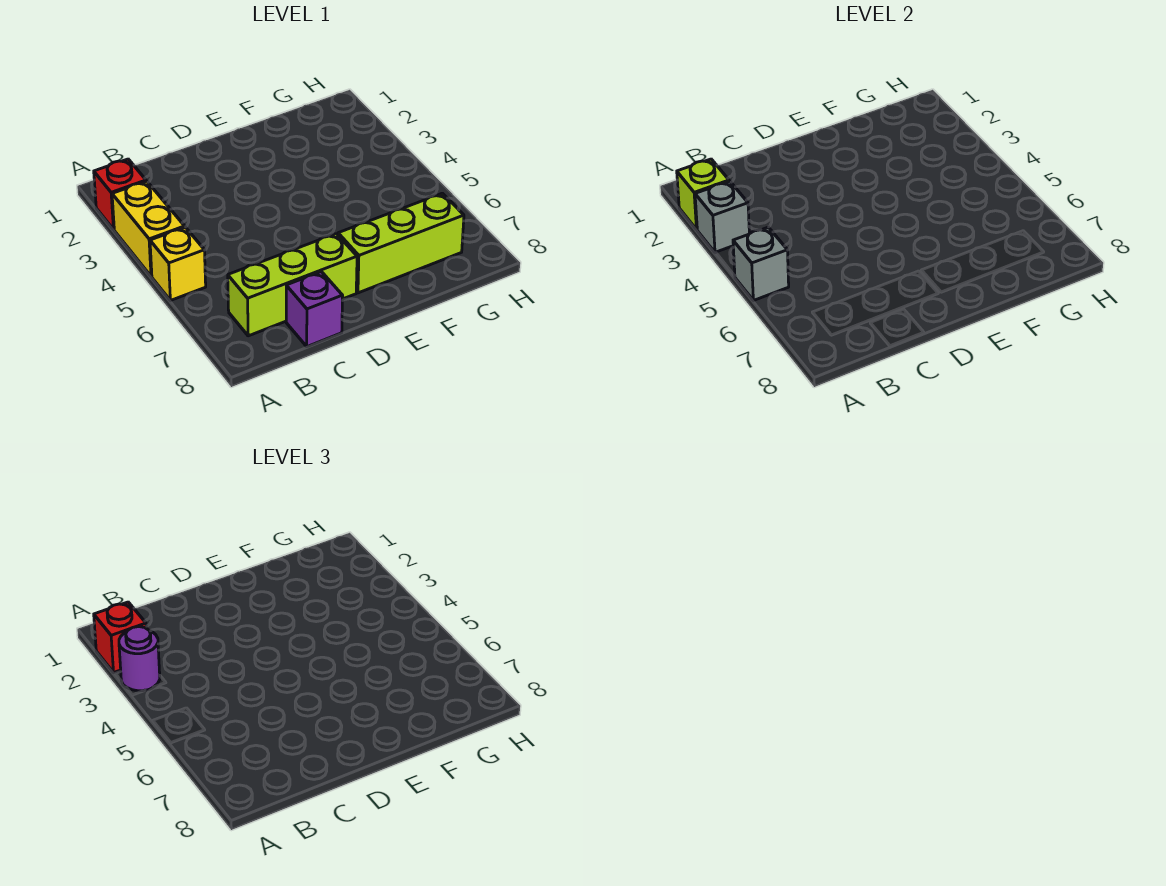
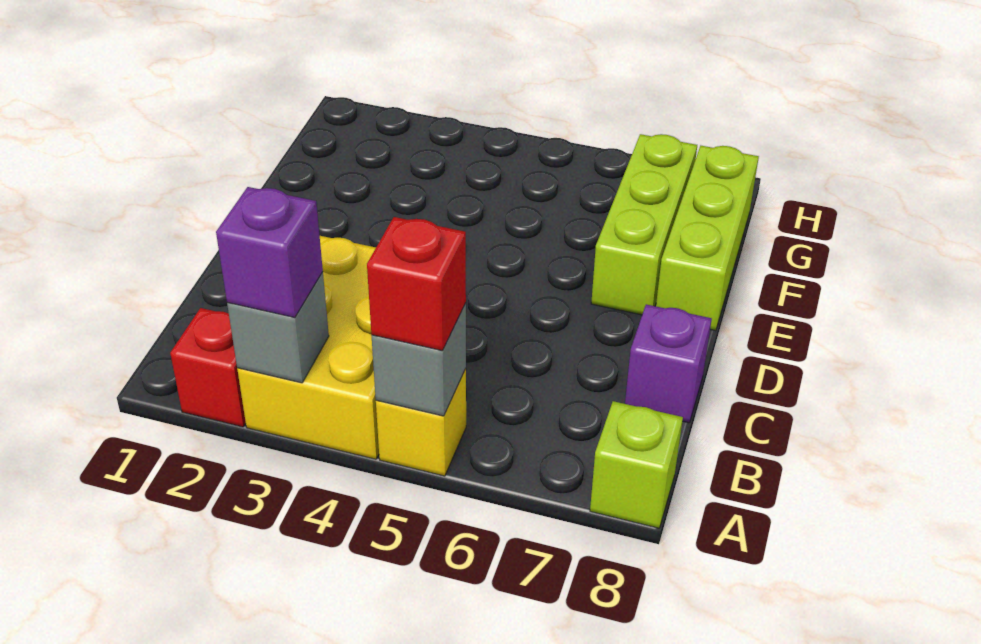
lime 1x1 brick [677,159,729,229] -> lime 1x1 brick moved to [590,401,683,528]
red 1x1 brick [94,602,146,672] -> red 1x1 brick moved to [367,217,466,350]
yellow 1x2 brick [112,181,185,276] -> yellow 2x3 brick [237,236,379,459]
purple 1x1 round brick [119,627,160,691] -> purple 1x1 brick [216,187,323,318]
lime 1x3 brick [228,234,357,336] -> lime 1x3 brick moved to [656,146,759,331]

